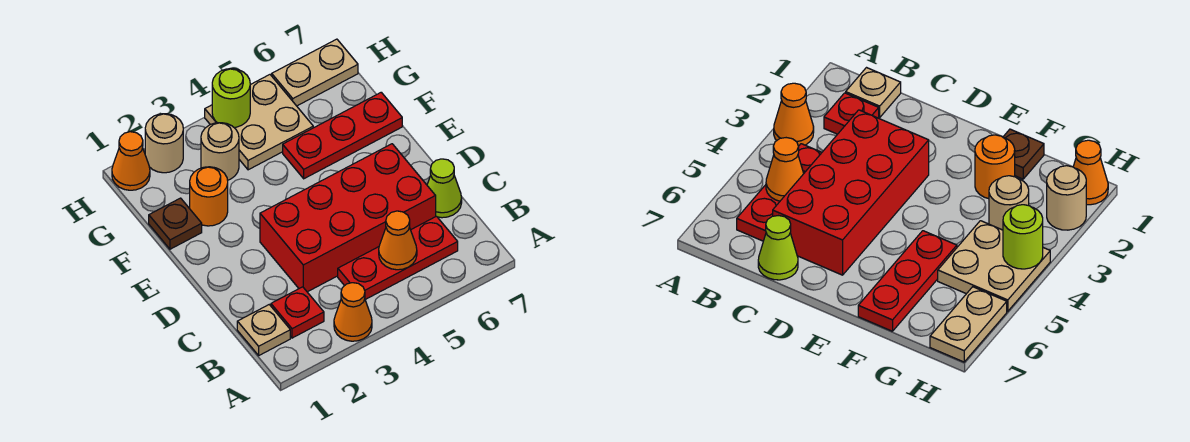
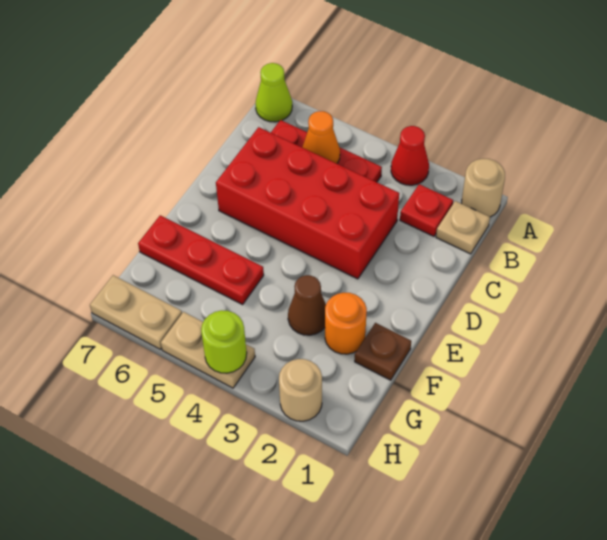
orange 1x1 cone [334,283,372,341] -> red 1x1 cone [391,126,429,185]
lime 1x1 cone [427,159,462,218] -> lime 1x1 cone moved to [255,63,292,122]
none -> brown 1x1 cone [288,275,326,335]
tan 1x1 round brick [201,123,239,180] -> tan 1x1 round brick moved to [462,159,505,217]
tan 2x2 plate [205,75,313,170] -> tan 1x2 plate [161,312,255,388]
orange 1x1 cone [112,132,150,190] -> none

